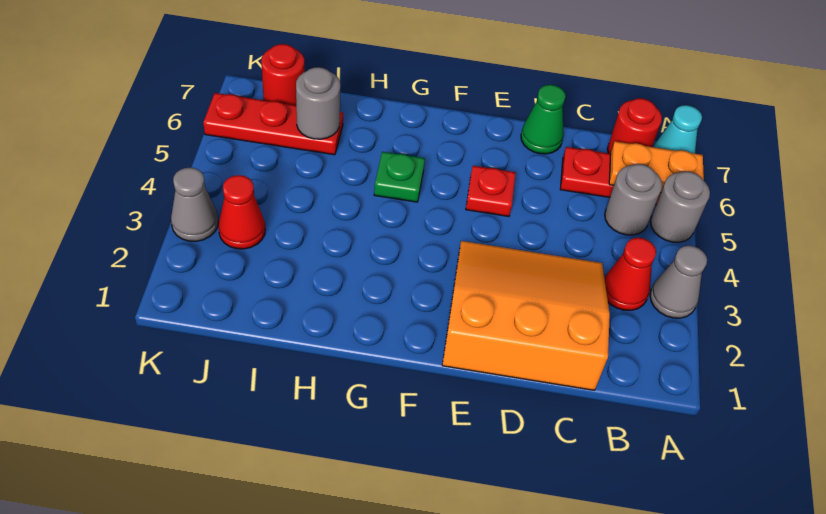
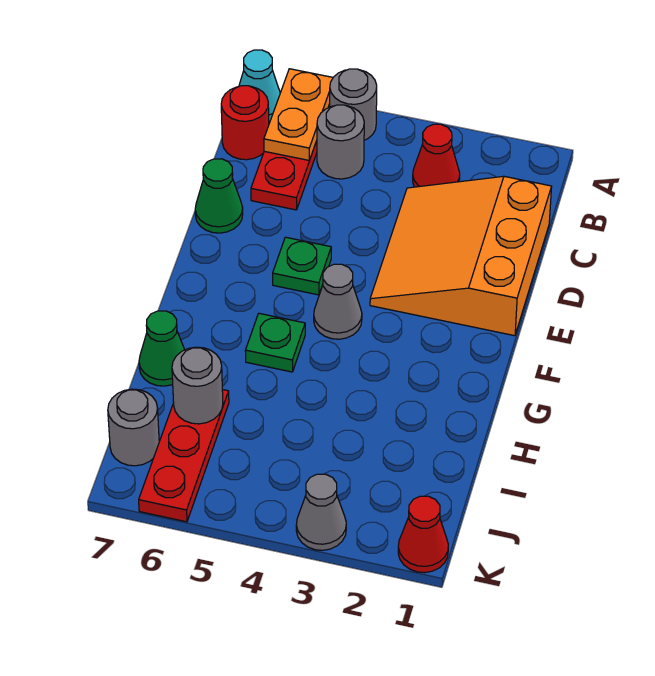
grey 1x1 cone [650,246,707,318] -> grey 1x1 cone moved to [314,264,362,339]
red 1x1 plate [466,166,516,216] -> green 1x1 plate [273,237,331,295]
none -> green 1x1 cone [139,311,185,386]
red 1x1 cone [218,175,265,249] -> red 1x1 cone moved to [398,496,448,573]
red 1x1 round brick [261,44,304,105] -> grey 1x1 round brick [108,389,159,466]

